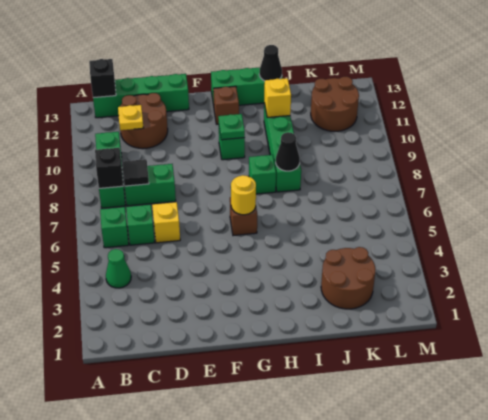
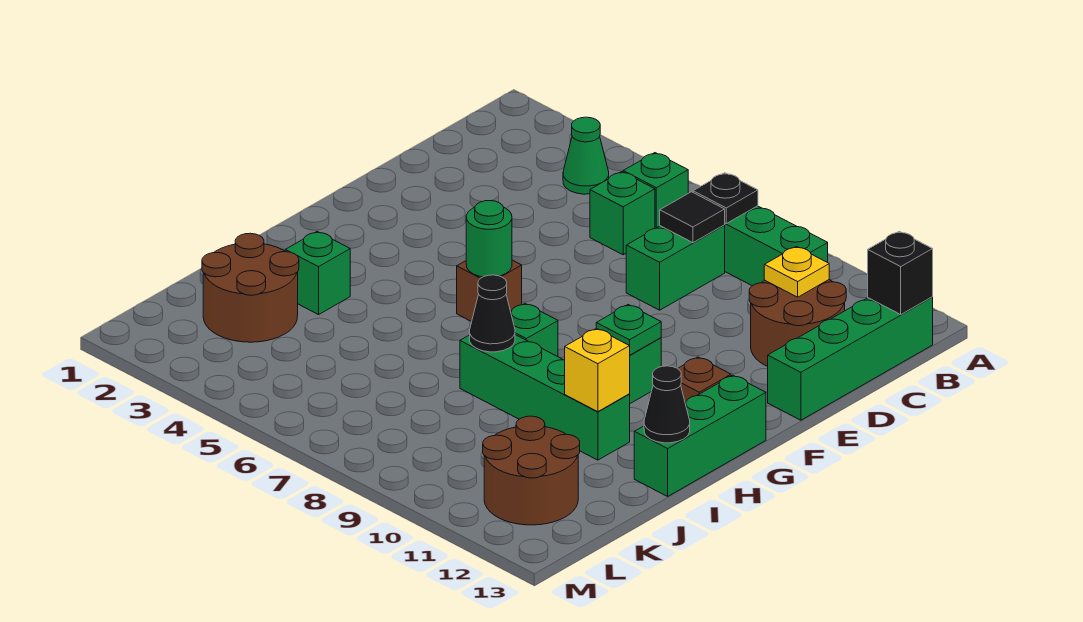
black 1x1 brick [95,148,123,188] -> black 1x1 plate [693,173,758,223]
yellow 1x1 brick [152,202,180,243] -> none
yellow 1x1 round brick [231,175,256,215] -> green 1x1 round brick [466,201,512,277]
none -> green 1x1 brick [285,232,350,315]

